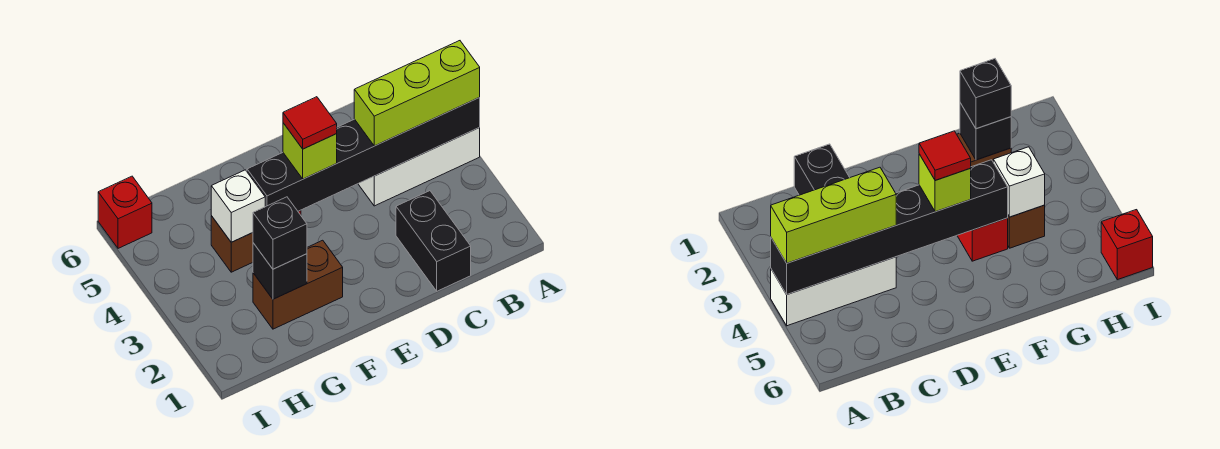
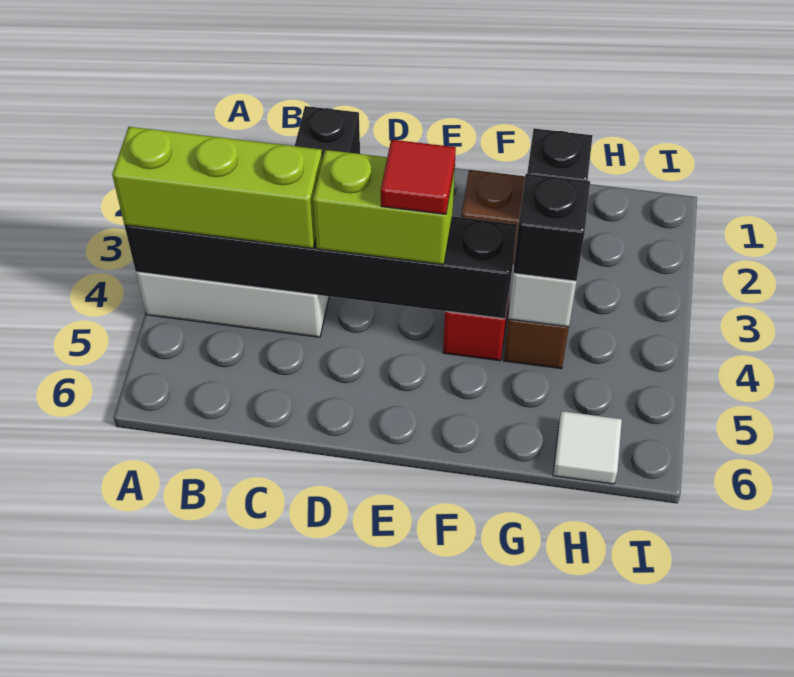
lime 1x1 brick [283,123,337,179] -> lime 1x2 brick [313,150,455,265]
black 1x1 brick [253,197,307,269] -> black 1x1 brick moved to [513,174,590,281]
none -> white 1x1 tile [553,411,622,484]
red 1x1 brick [98,176,152,248] -> none

